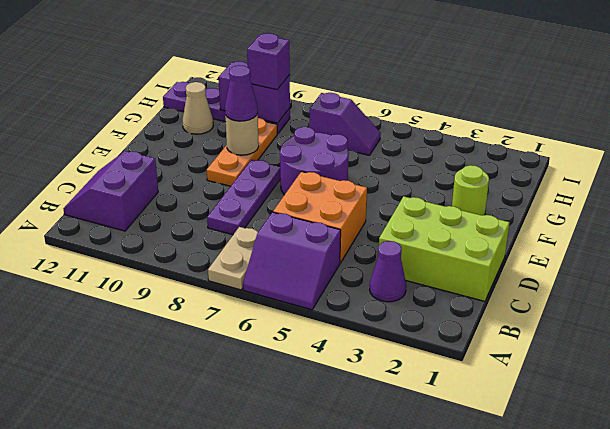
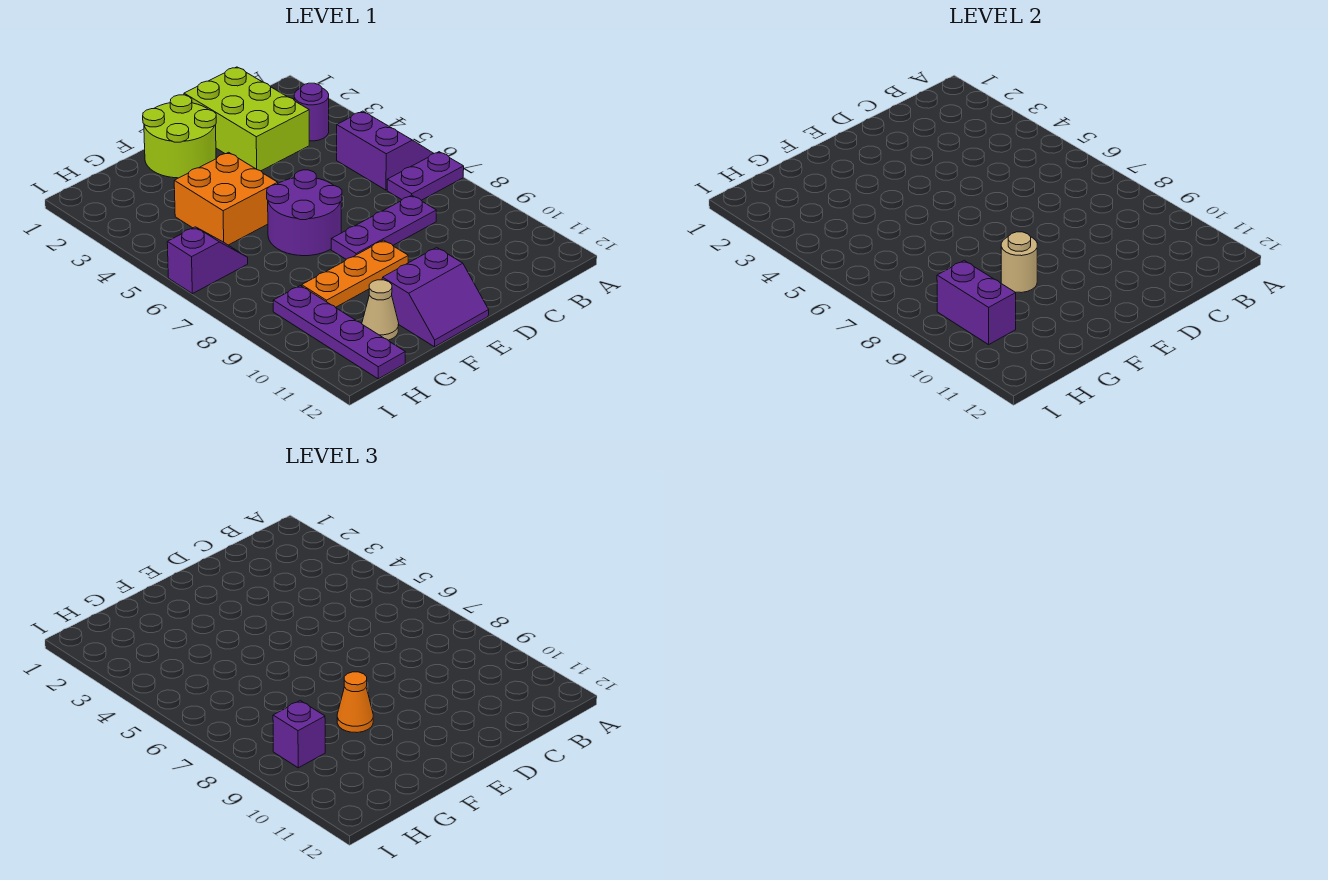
tan 1x2 plate [208,227,258,290] -> purple 1x2 plate [387,152,464,200]
purple 1x1 cone [370,241,406,302] -> purple 1x1 round brick [294,83,329,141]
purple 2x2 slope [63,151,158,231] -> purple 2x2 slope moved to [382,247,489,347]
orange 2x2 brick [273,171,367,263] -> orange 2x2 brick moved to [174,152,278,245]
lime 1x1 round brick [452,165,489,216] -> lime 2x2 round brick [143,95,216,178]
purple 1x1 cone [225,65,258,121] -> orange 1x1 cone [337,672,373,733]
purple 1x2 slope [310,93,381,155] -> purple 1x2 slope turned to [167,227,248,294]

